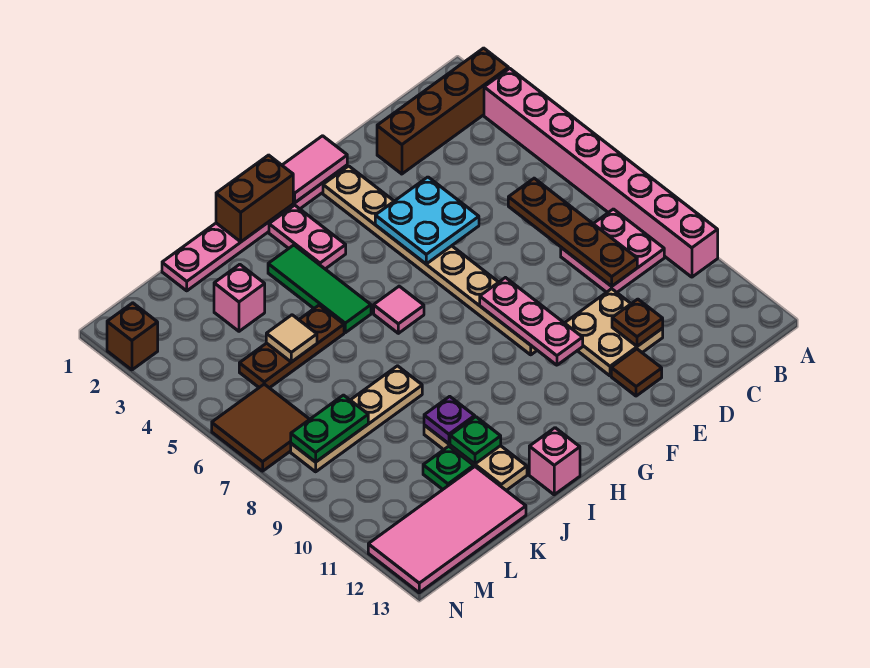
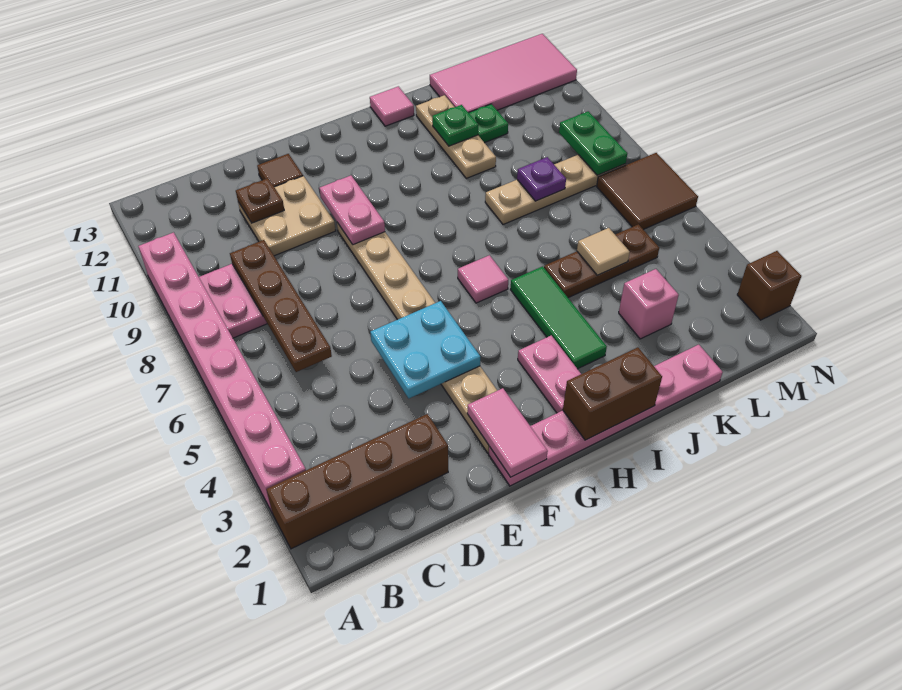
pink 1x2 tile [282,136,347,202] -> pink 1x2 tile turned to [467,388,548,477]
pink 1x3 plate [480,278,583,365] -> pink 1x2 plate [319,176,385,245]
pink 1x1 brick [529,428,580,495] -> pink 1x1 tile [370,86,414,126]
purple 1x1 plate [424,396,475,444] -> purple 1x1 plate moved to [517,157,566,201]
green 1x2 plate [291,395,368,462] -> green 1x2 plate turned to [559,111,627,175]

